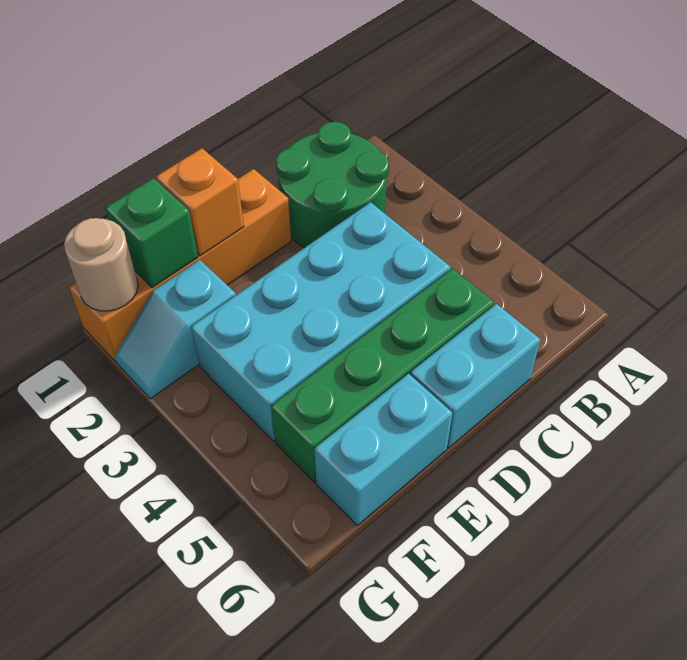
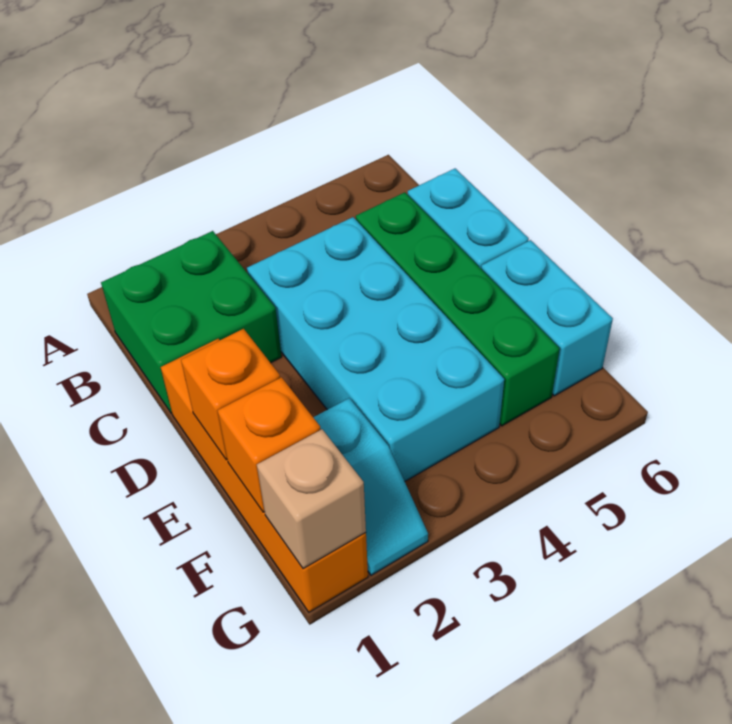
green 2x2 round brick [276,122,389,248] -> green 2x2 brick [101,231,282,413]
green 1x1 brick [105,178,198,288] -> orange 1x1 brick [218,377,321,512]
tan 1x1 round brick [64,218,138,311] -> tan 1x1 brick [257,429,366,569]

